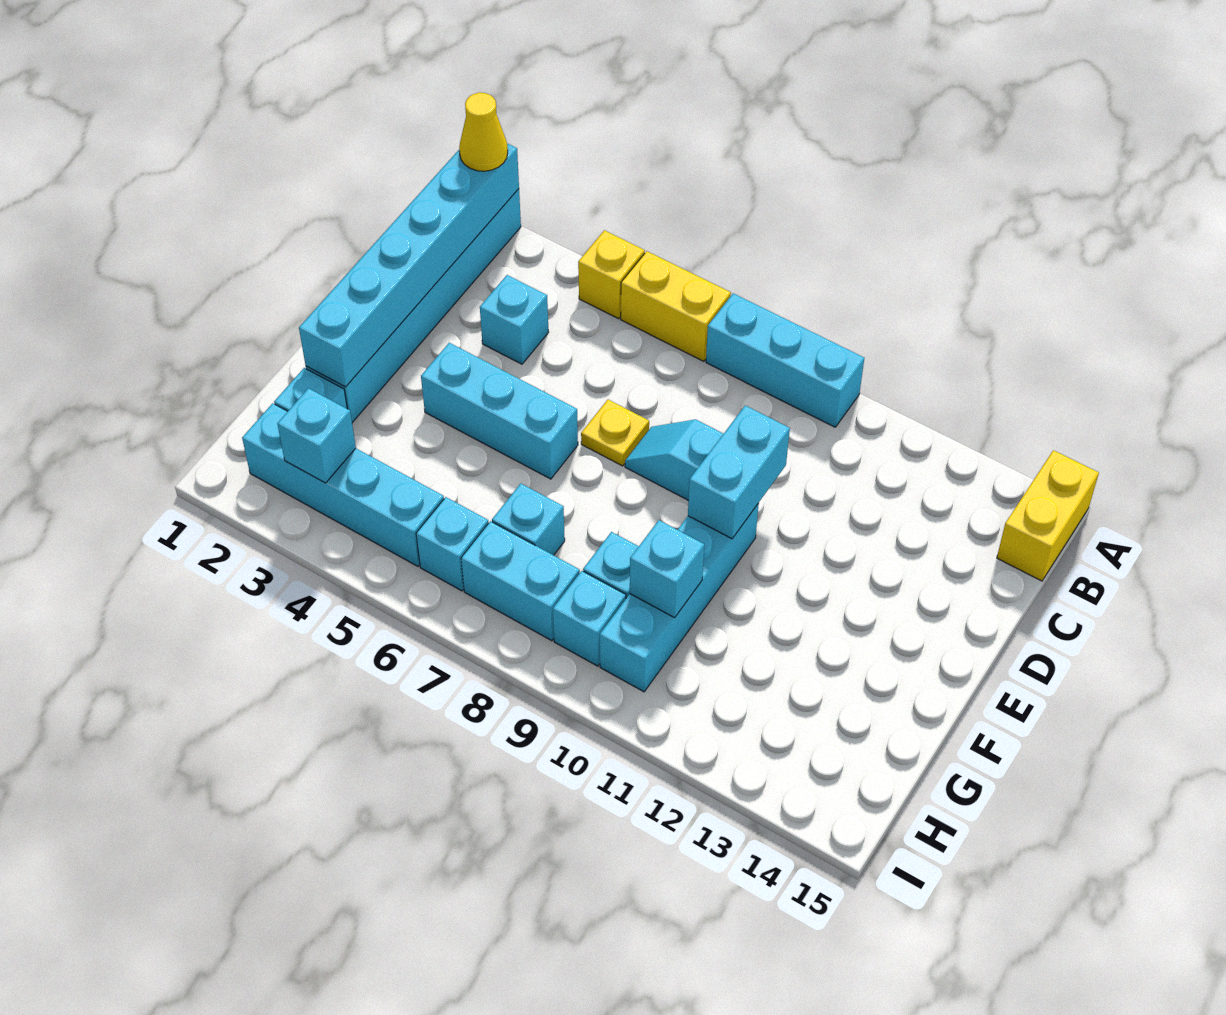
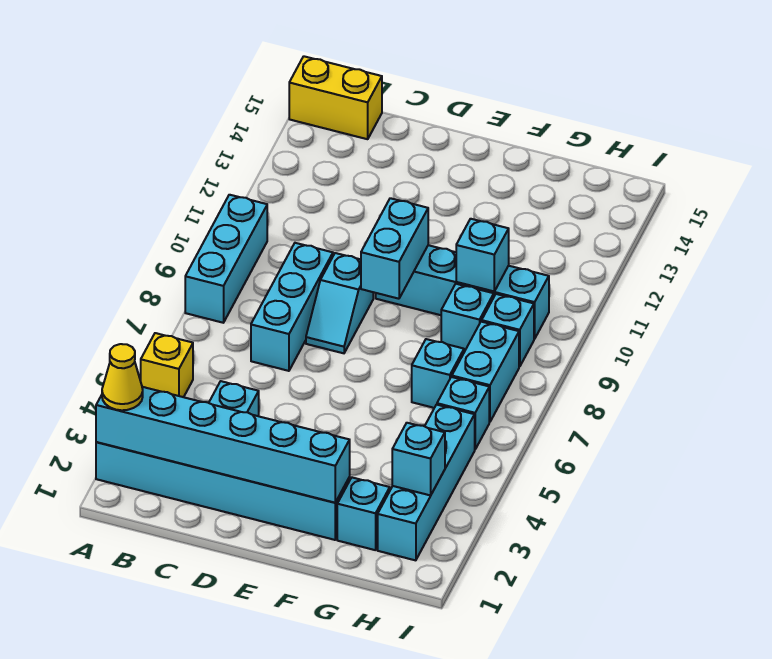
yellow 1x2 brick [621,251,731,361] -> none
yellow 1x1 plate [581,400,649,466] -> none
cyan 1x2 brick [688,406,790,539] -> cyan 1x2 brick turned to [361,198,428,299]
cyan 1x3 brick [421,343,578,479] -> cyan 1x3 brick moved to [251,243,333,371]

